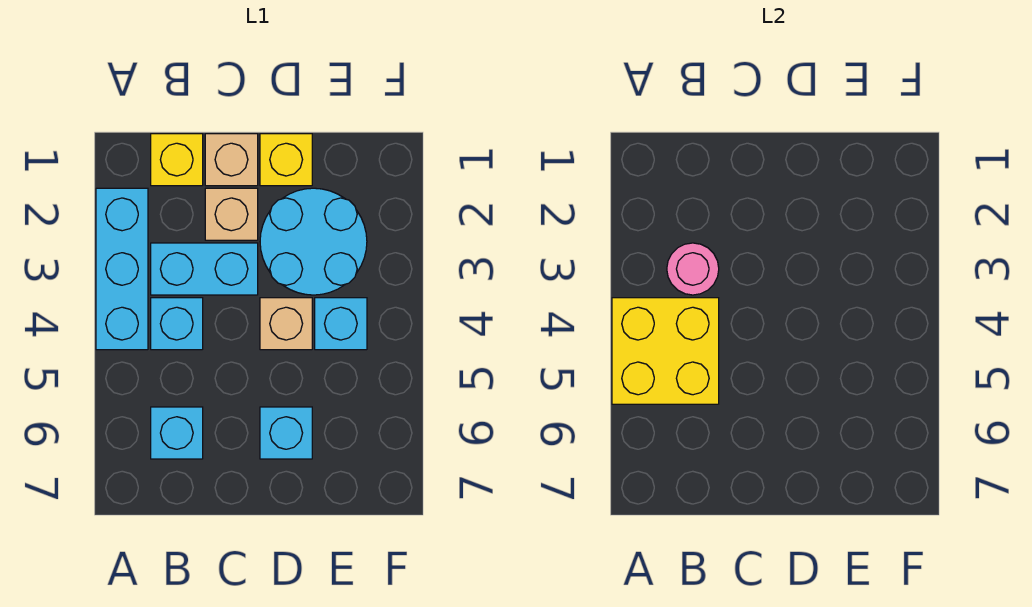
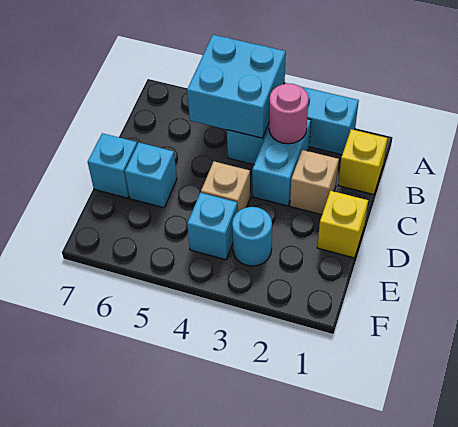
yellow 2x2 brick [612,298,719,404] -> cyan 2x2 brick [187,35,286,138]
cyan 1x1 brick [151,407,203,459] -> cyan 1x1 brick moved to [88,133,137,198]
tan 1x1 brick [205,134,258,186] -> none
cyan 2x2 round brick [260,188,367,295] -> cyan 1x1 round brick [232,207,272,266]

